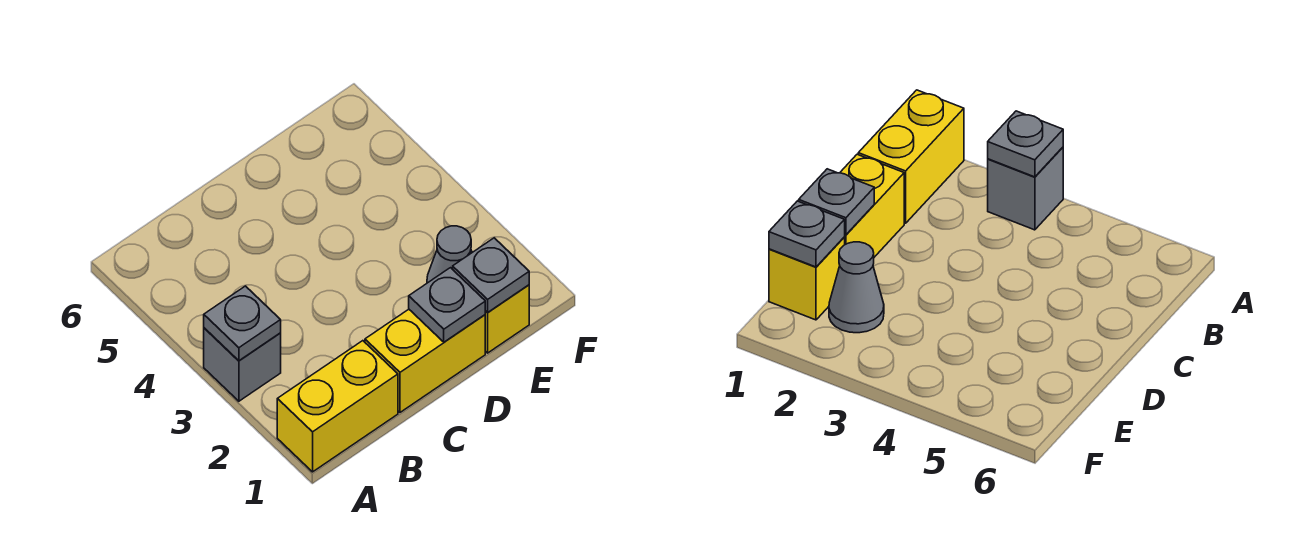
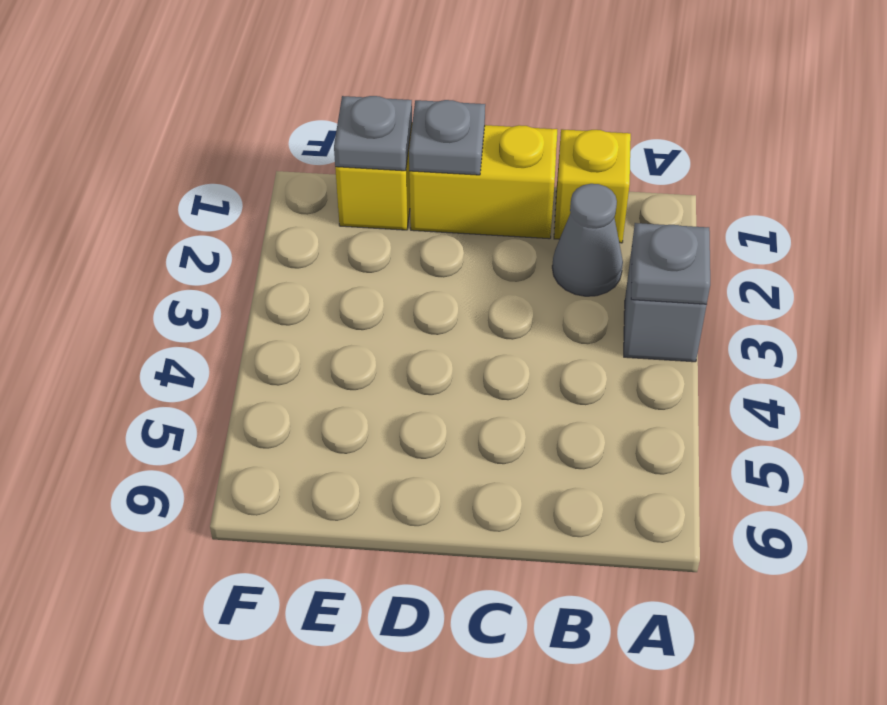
yellow 1x2 brick [277,341,398,472] -> yellow 1x1 brick [554,129,631,243]
grey 1x1 cone [427,226,472,283] -> grey 1x1 cone moved to [552,184,623,296]

